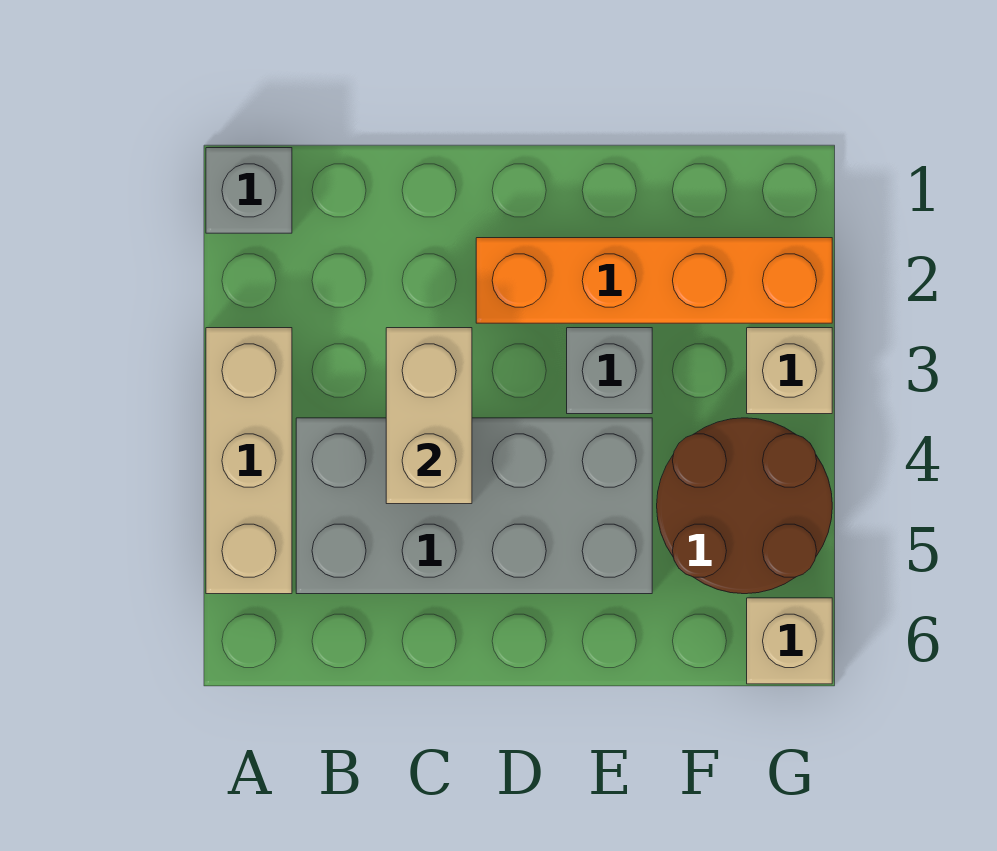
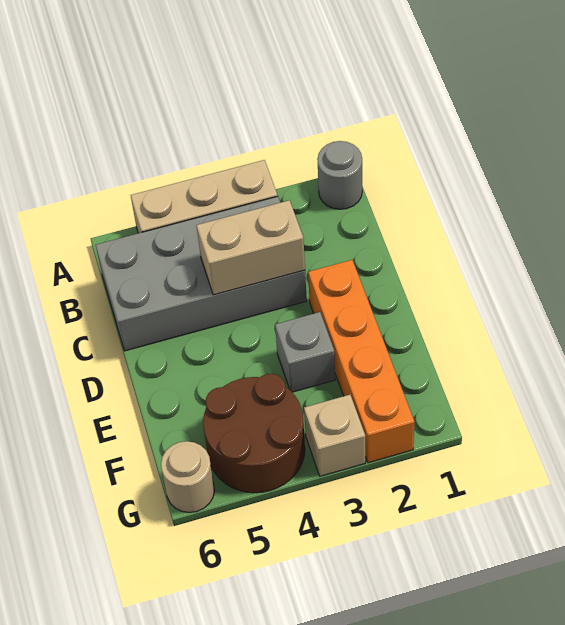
grey 1x1 brick [206,148,292,233] -> grey 1x1 round brick [317,141,362,209]
grey 2x4 brick [296,418,652,594] -> grey 2x4 brick turned to [96,196,307,351]
tan 1x1 brick [747,598,832,684] -> tan 1x1 round brick [161,441,215,513]

